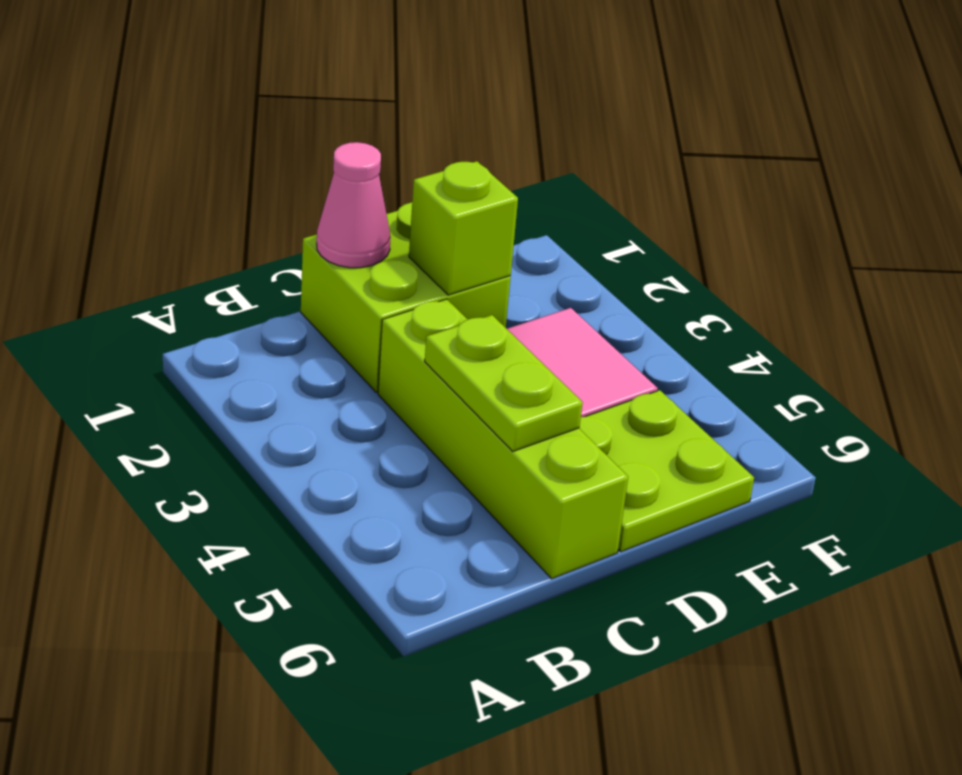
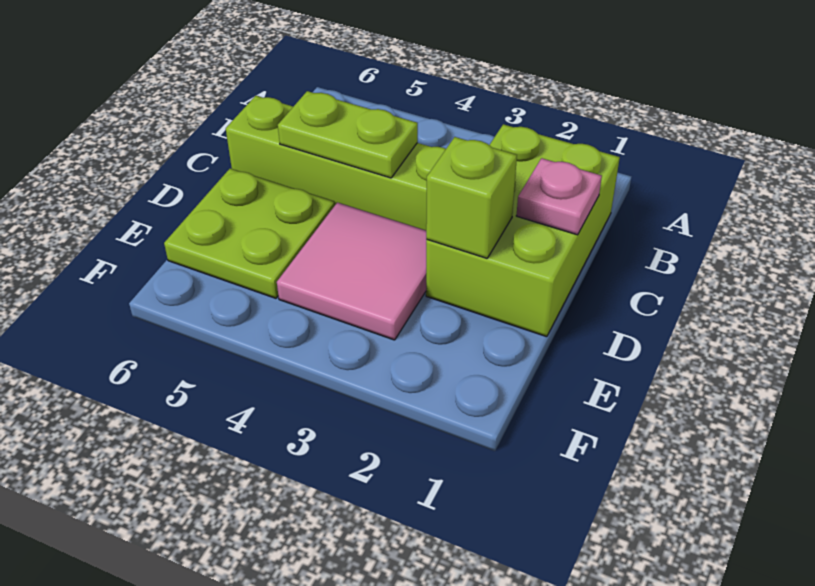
lime 2x2 brick [301,202,511,392] -> lime 2x3 brick [426,124,620,337]
pink 1x1 cone [317,142,391,268] -> pink 1x1 plate [516,158,602,235]

